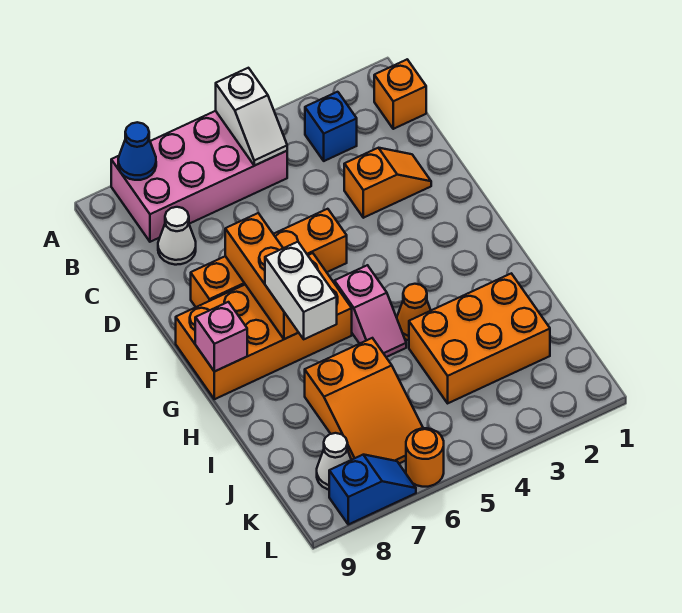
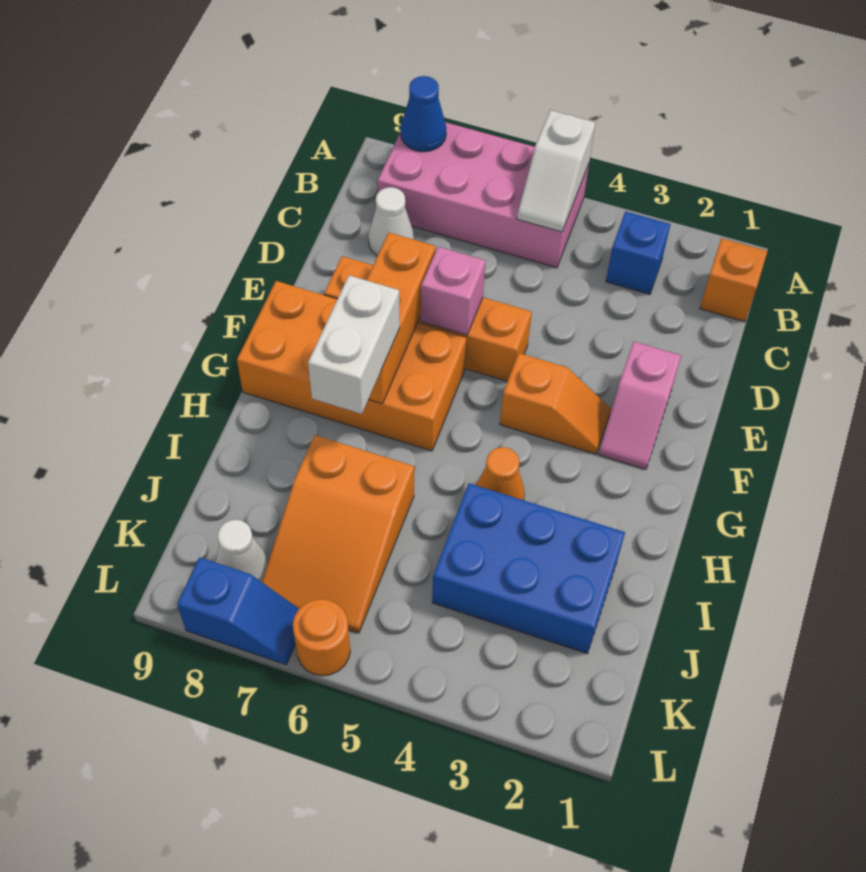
orange 1x2 slope [344,148,431,218] -> orange 1x2 slope moved to [500,353,611,454]
pink 1x2 slope [334,265,406,357] -> pink 1x2 slope moved to [599,342,681,469]
pink 1x1 brick [195,302,247,372] -> pink 1x1 brick moved to [421,247,486,335]
orange 2x3 brick [409,273,550,403] -> blue 2x3 brick [432,483,625,654]

